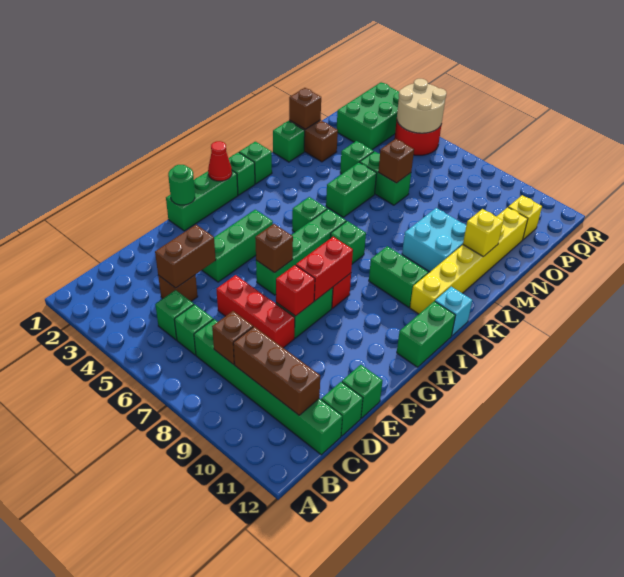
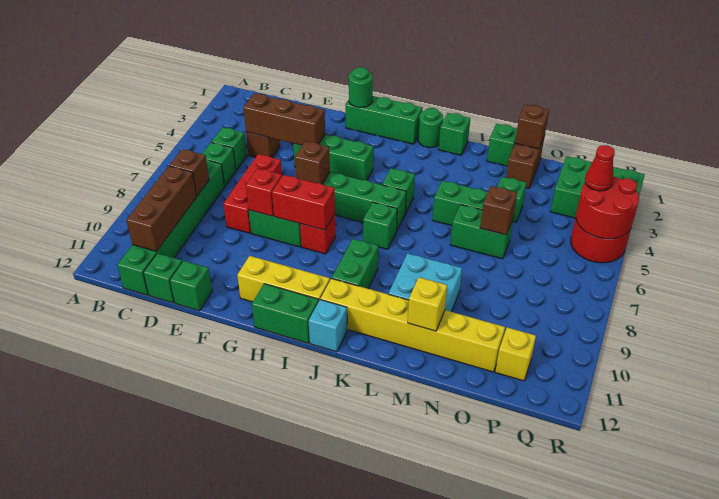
brown 1x2 brick [155,225,216,288] -> brown 1x3 brick [243,93,325,145]
none -> yellow 1x3 brick [237,256,330,302]
red 1x1 cone [208,141,232,181] -> red 1x1 cone moved to [585,145,615,191]
green 1x1 brick [228,152,255,195] -> green 1x1 round brick [418,108,443,148]
green 1x2 brick [360,151,411,205] -> green 1x2 brick turned to [451,205,513,259]
tan 2x2 round brick [397,79,447,133] -> red 2x2 round brick [576,177,639,239]

